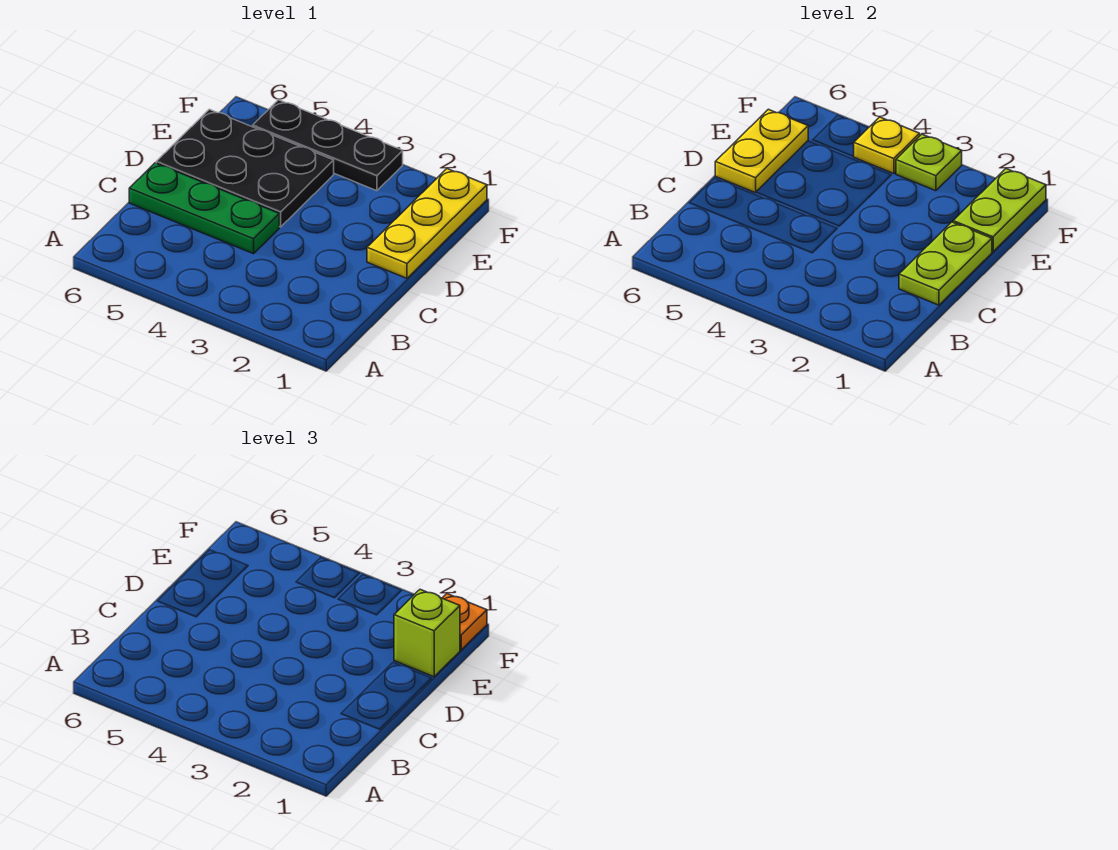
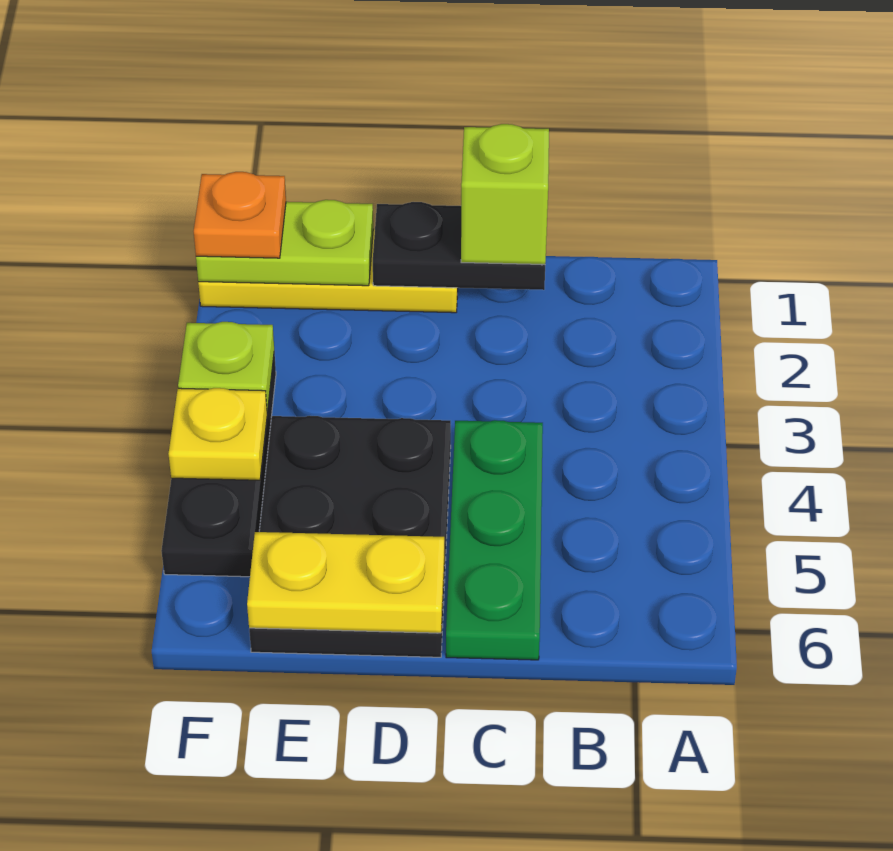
lime 1x2 plate [899,222,992,305] -> black 1x2 plate [373,202,545,290]
lime 1x1 brick [394,589,460,677] -> lime 1x1 brick moved to [461,124,549,264]

